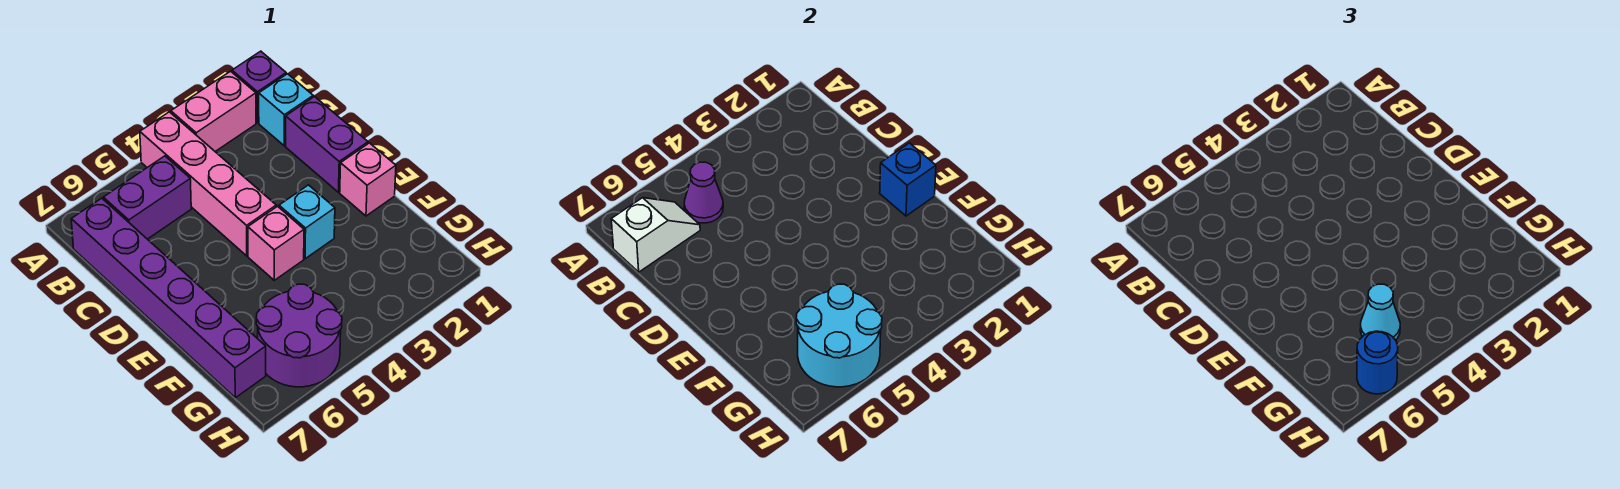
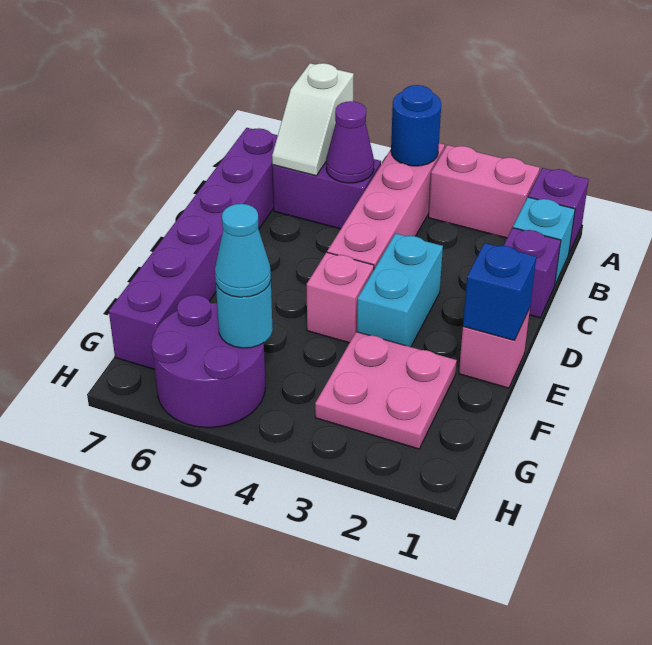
white 1x2 slope [611,198,700,272] -> white 1x2 slope turned to [272,63,354,176]
purple 1x2 brick [286,97,368,192] -> purple 1x1 brick [504,228,561,318]
cyan 1x1 brick [279,185,335,259] -> cyan 1x2 brick [357,234,443,347]
none -> pink 2x2 plate [315,332,457,449]
cyan 2x2 round brick [796,284,882,387] -> cyan 1x1 round brick [216,281,273,348]
blue 1x1 round brick [1357,331,1398,394] -> blue 1x1 round brick moved to [391,85,441,166]

